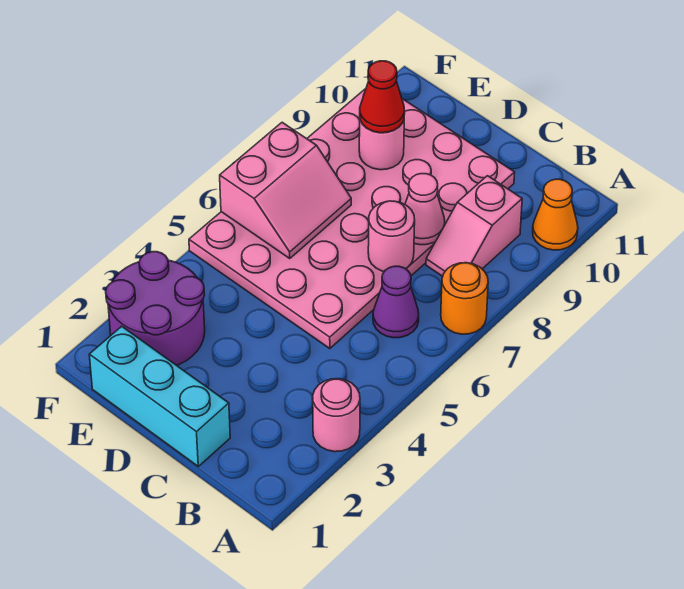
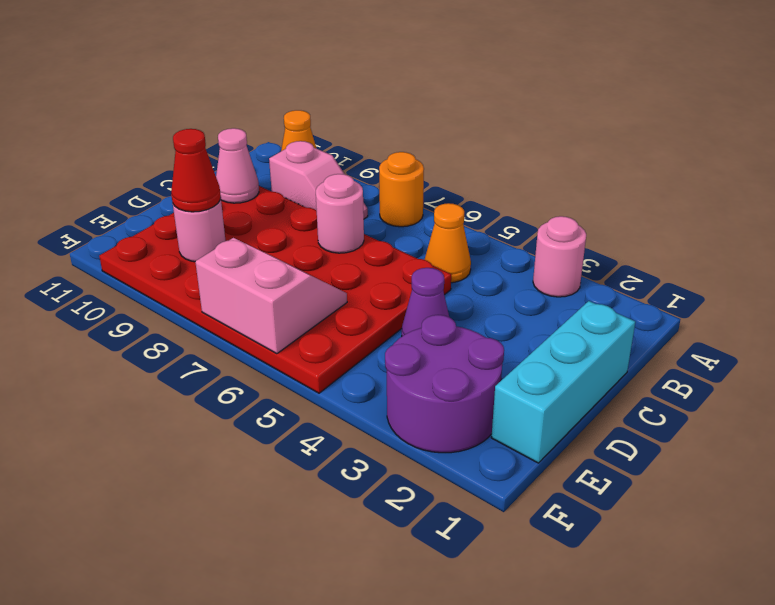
none -> orange 1x1 cone [425,203,471,283]
purple 1x1 cone [373,266,419,338] -> purple 1x1 cone moved to [402,268,449,336]
pink 4x6 plate [189,89,515,349] -> red 4x6 plate [99,186,451,393]
pink 1x1 cone [405,174,445,245] -> pink 1x1 cone moved to [216,128,259,203]

